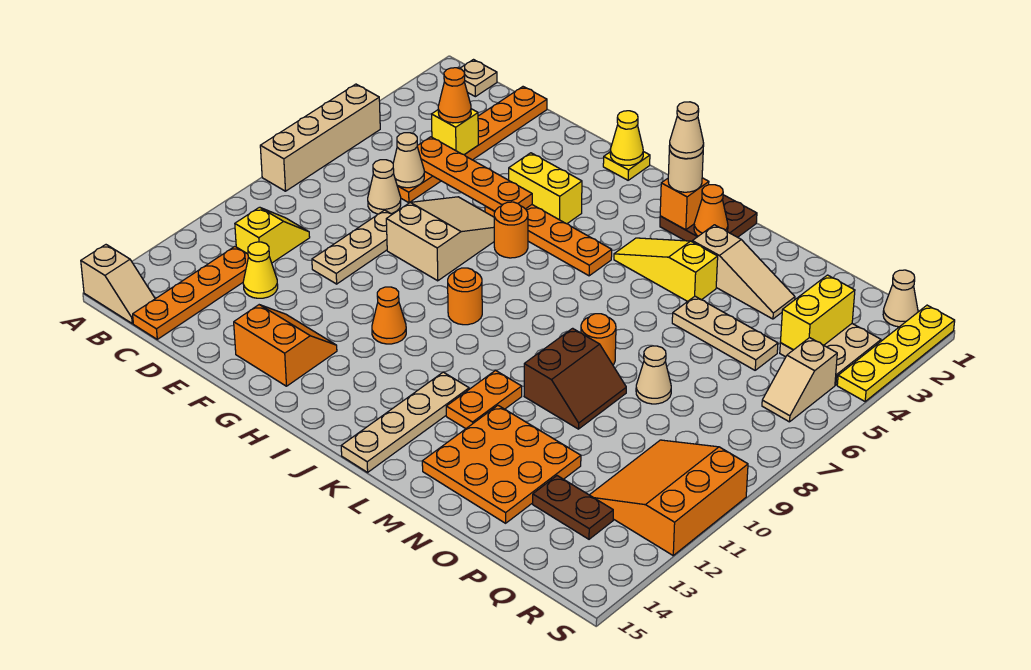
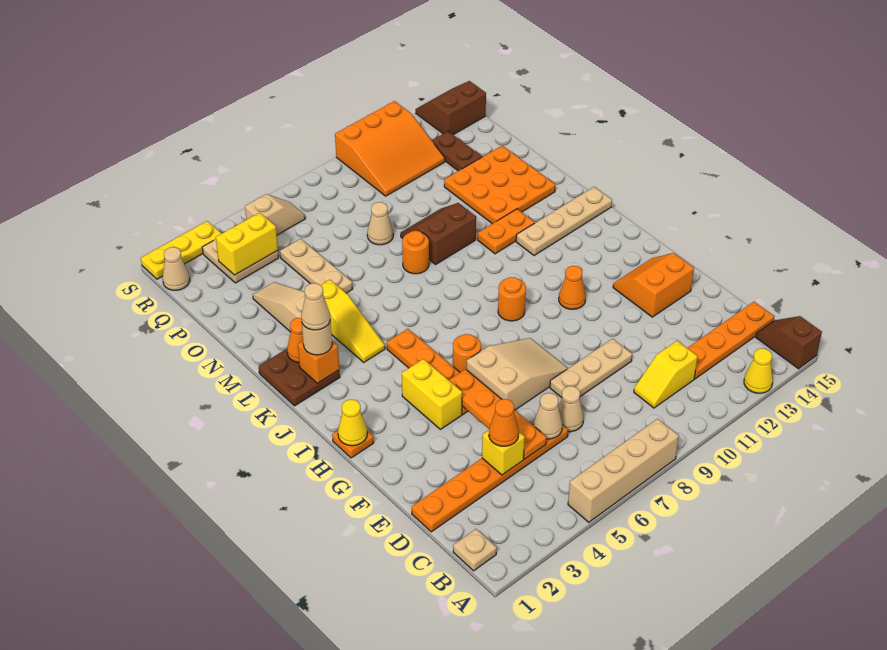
tan 1x2 slope [81,245,155,323] -> brown 1x2 slope [756,316,822,369]
yellow 1x1 cone [243,242,278,298] -> yellow 1x1 cone moved to [744,348,773,393]
tan 2x3 slope [386,197,494,281] -> tan 2x3 slope turned to [467,338,568,410]
orange 2x2 slope [234,305,337,386] -> orange 2x2 slope turned to [613,253,694,317]
yellow 1x1 plate [603,152,650,180] -> orange 1x1 plate [332,430,373,458]
none -> brown 2x2 slope [415,81,486,135]
yellow 1x4 plate [837,305,955,401] -> yellow 1x3 plate [141,221,222,279]

